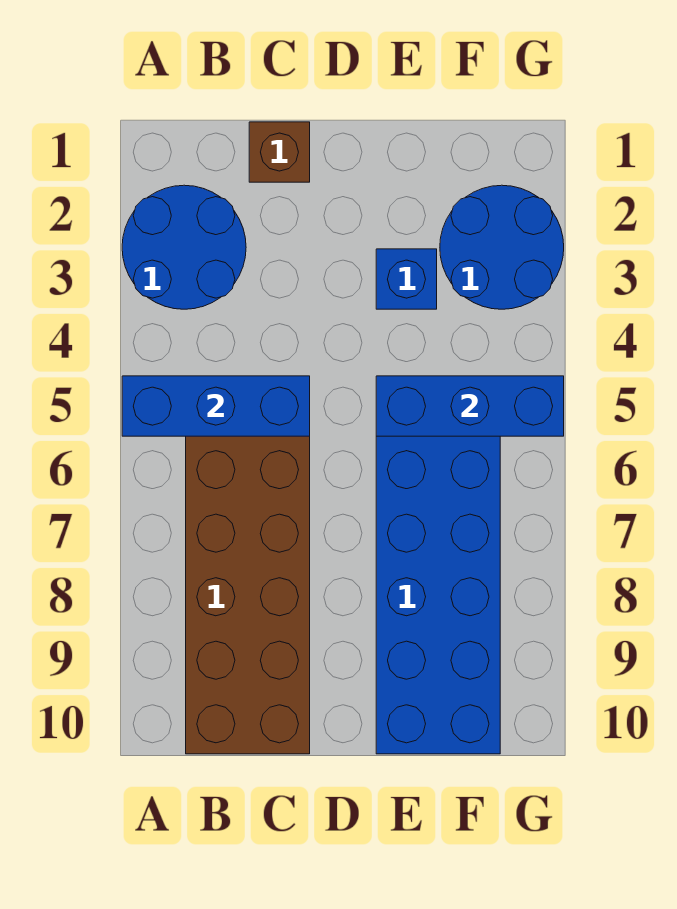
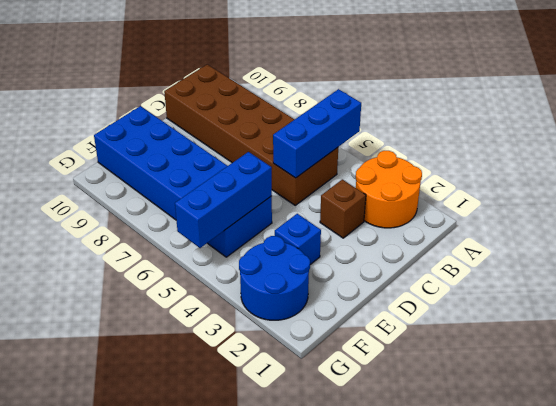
blue 2x2 round brick [122,185,246,309] -> orange 2x2 round brick [356,151,422,228]
brown 1x1 brick [249,122,310,182] -> brown 1x1 brick moved to [320,179,366,238]

